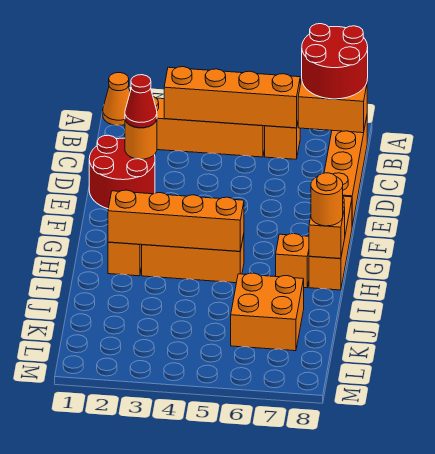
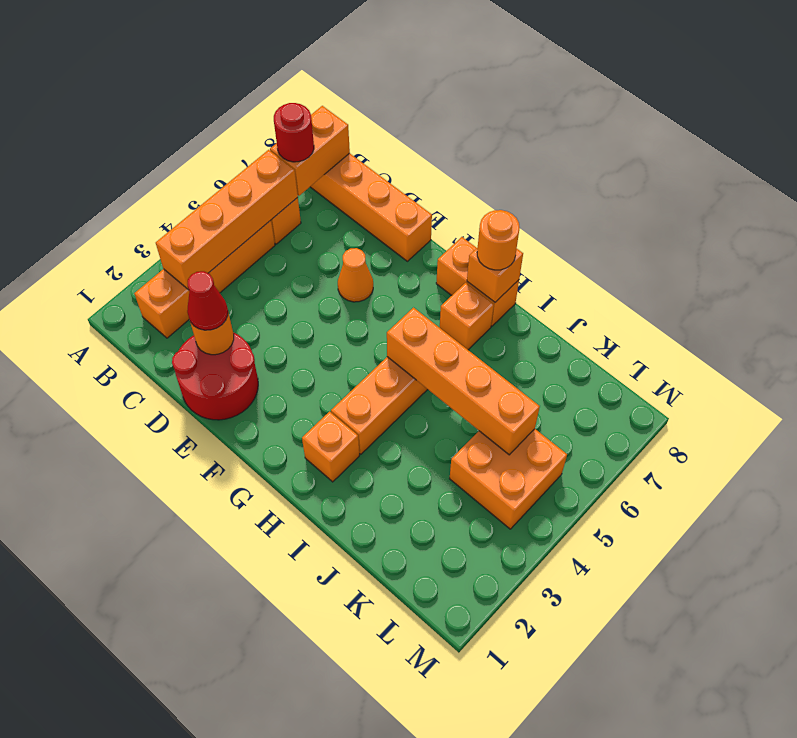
orange 1x1 cone [103,73,130,126] -> orange 1x1 cone moved to [338,248,373,302]
red 2x2 round brick [302,24,368,99] -> red 1x1 round brick [274,103,314,162]
orange 1x3 brick [309,196,352,290] -> orange 1x2 brick [436,237,519,326]
orange 1x4 brick [108,190,244,251] -> orange 1x4 brick turned to [387,308,540,455]
orange 2x2 brick [231,273,304,351] -> orange 2x2 brick moved to [450,429,567,529]

